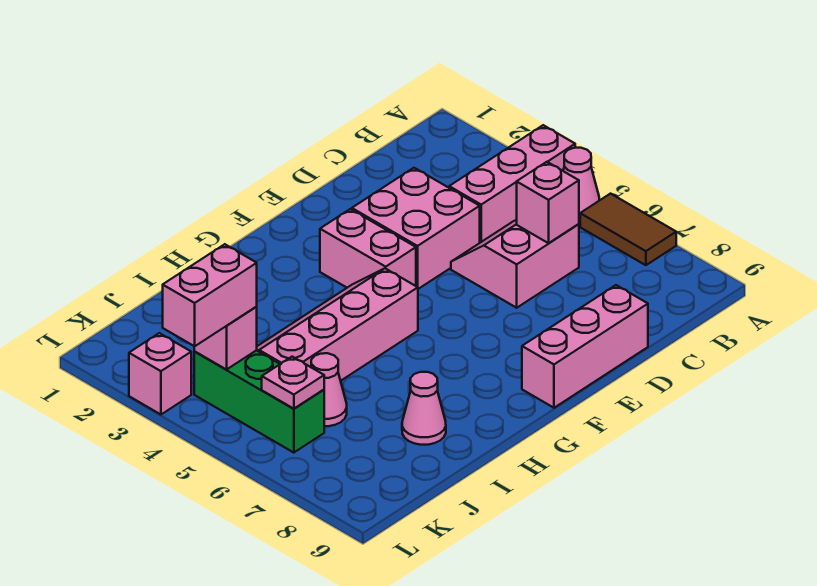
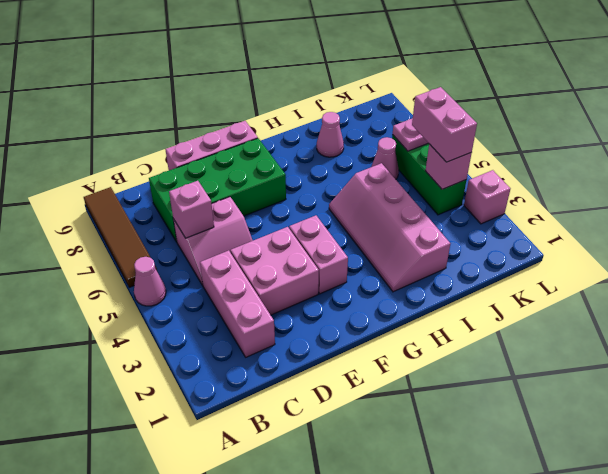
pink 1x3 brick [449,125,575,243] -> pink 1x3 brick turned to [200,250,275,357]
brown 1x2 tile [580,194,676,265] -> brown 1x4 tile [84,187,157,287]
none -> green 2x4 brick [149,138,286,242]
pink 2x4 slope [257,268,418,381] -> pink 2x4 slope turned to [329,163,450,292]
pink 1x2 brick [163,244,257,346] -> pink 1x2 brick turned to [412,87,477,162]

